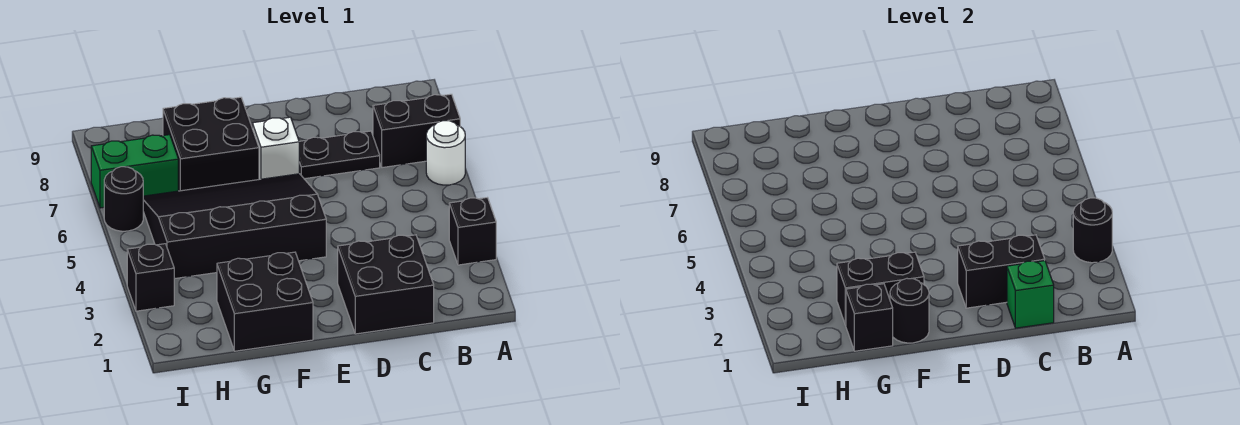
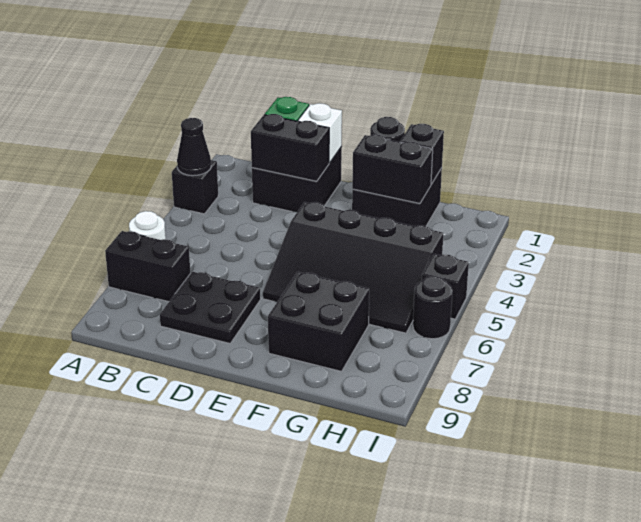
black 1x1 round brick [1073,198,1112,263] -> black 1x1 cone [177,118,211,176]
black 1x2 plate [299,131,380,179] -> black 2x2 plate [160,272,261,343]
white 1x1 brick [252,117,299,179] -> white 1x1 brick moved to [298,103,342,163]
green 1x2 brick [91,135,178,208] -> none
black 1x1 brick [127,244,174,311] -> black 1x1 brick moved to [422,254,469,319]

